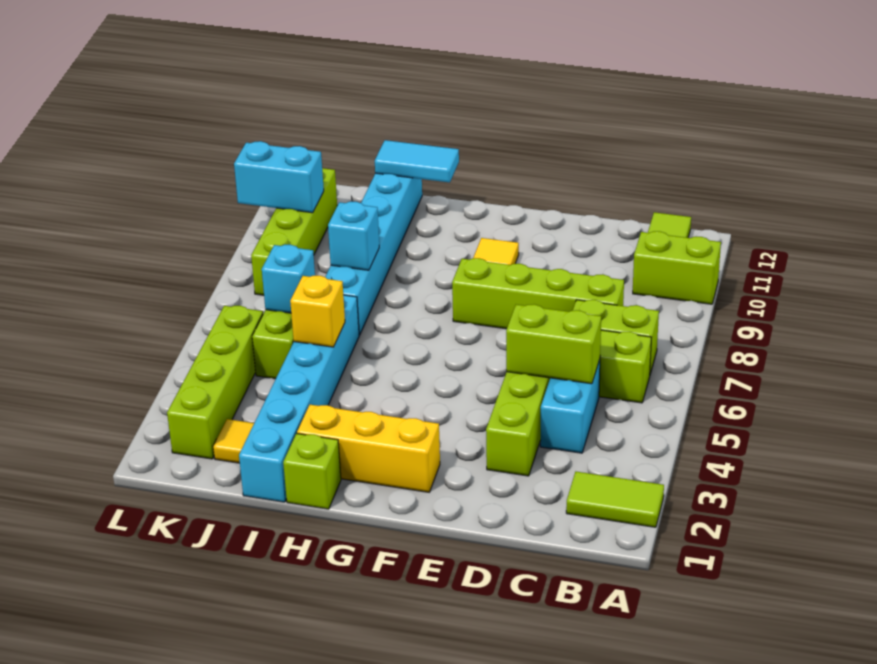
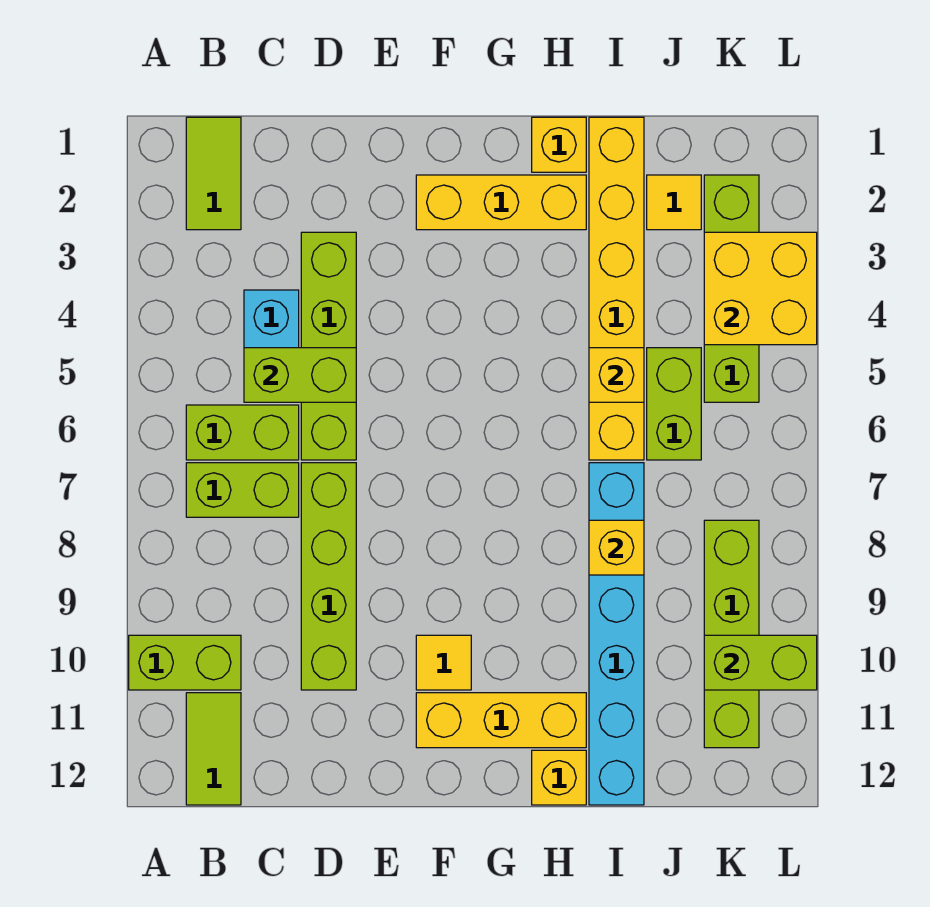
lime 1x2 tile [566,472,664,527] -> lime 1x2 tile turned to [186,117,241,230]
lime 1x4 brick [452,258,624,329] -> lime 1x4 brick turned to [301,463,356,690]
none -> yellow 1x3 brick [416,693,586,748]
lime 1x1 brick [283,433,341,509] -> yellow 1x1 brick [532,117,586,172]
none -> yellow 1x1 brick [532,750,586,805]
cyan 1x2 tile [375,140,459,182] -> none
cyan 1x6 brick [239,295,359,502] -> yellow 1x6 brick [589,117,644,460]
cyan 1x1 brick [328,202,379,270] -> yellow 1x1 brick [589,520,644,575]
cyan 1x1 brick [262,245,315,313] -> none
none -> yellow 2x2 brick [704,232,817,345]
cyan 1x2 brick [234,141,324,213] -> lime 1x2 brick [704,635,817,690]

